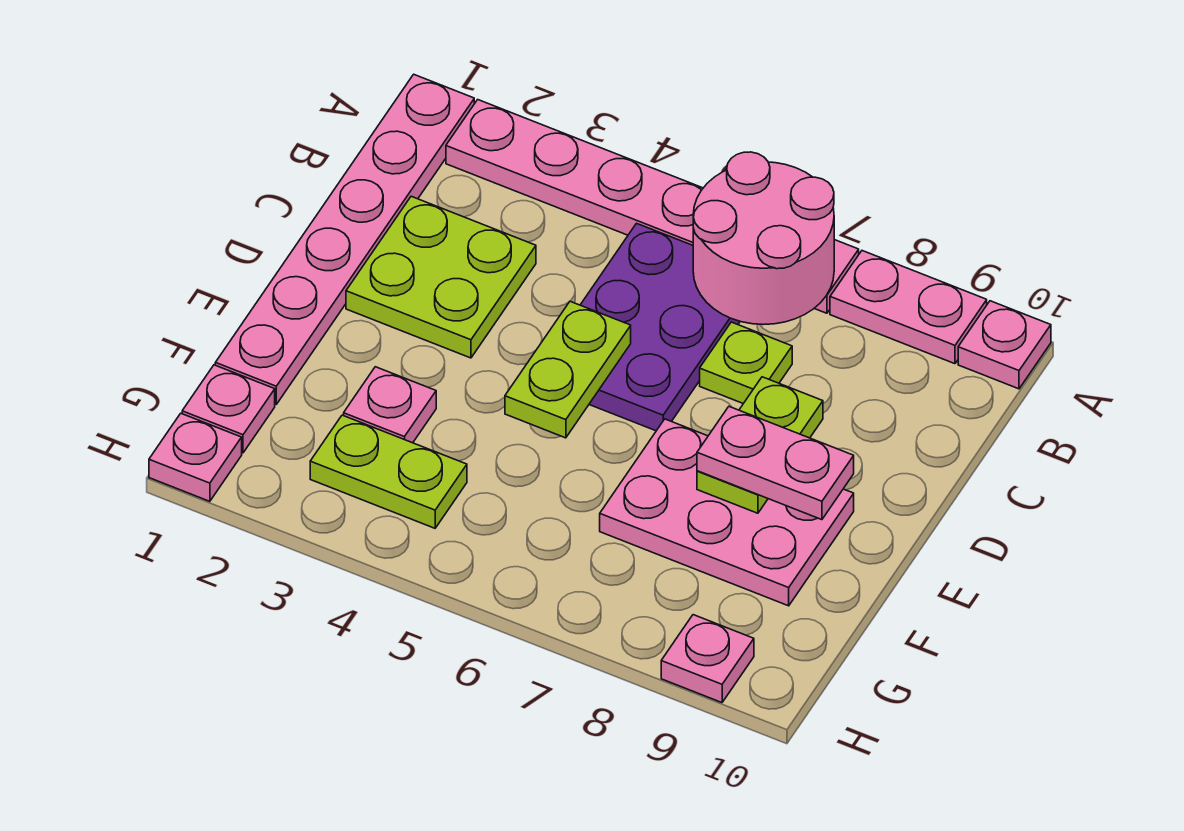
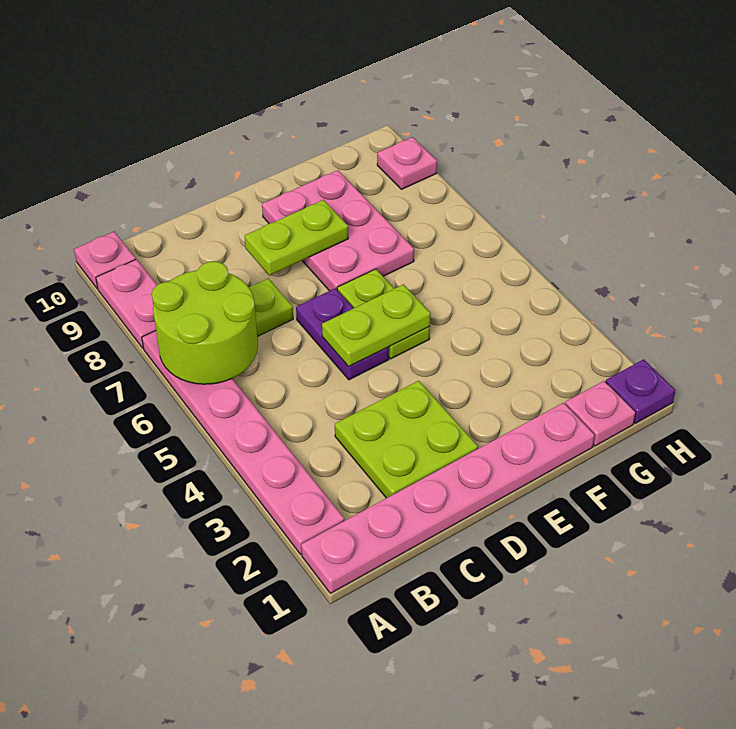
pink 2x2 round brick [693,152,834,325] -> lime 2x2 round brick [152,261,258,384]
purple 2x3 plate [581,223,740,431] -> purple 1x2 plate [296,288,389,380]
pink 1x2 plate [697,407,854,520] -> none
pink 1x1 plate [344,367,436,443] -> none
lime 1x2 plate [310,415,467,528] -> lime 1x2 plate moved to [337,269,430,359]
pink 1x1 plate [149,413,242,501] -> purple 1x1 plate [606,359,675,424]

